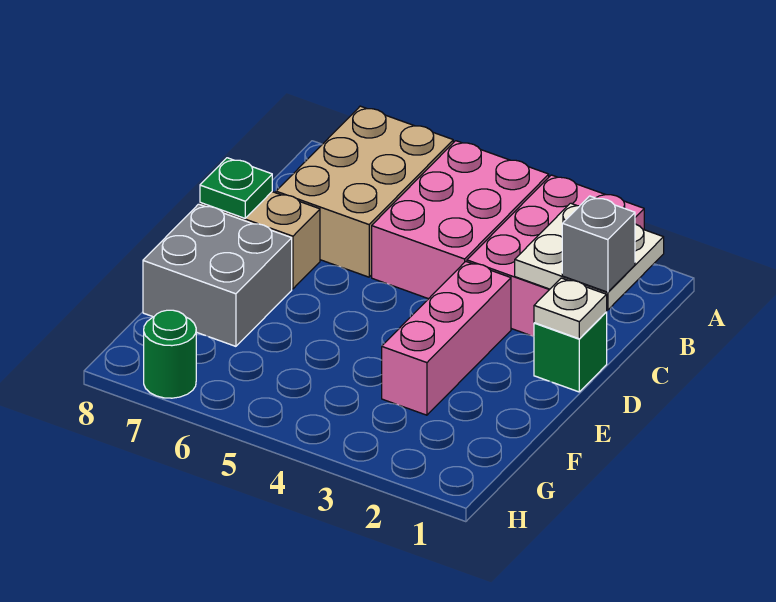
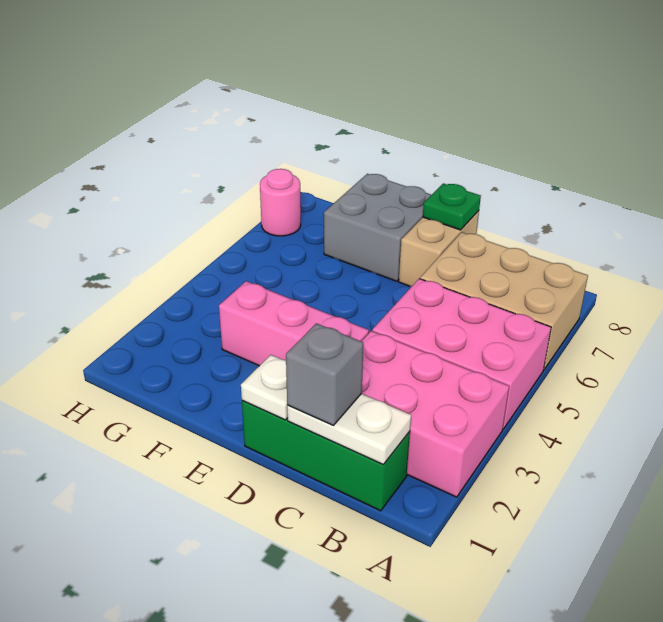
white 2x2 plate [515,203,664,310] -> white 1x2 plate [287,394,411,465]
green 1x1 brick [534,312,607,392] -> green 1x3 brick [242,401,410,511]
green 1x1 round brick [144,310,196,398] -> pink 1x1 round brick [260,169,301,236]

